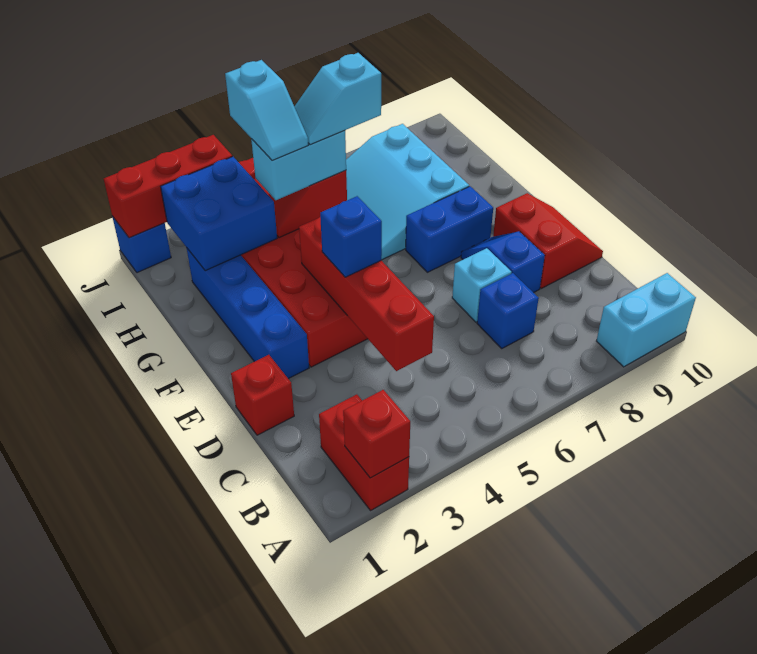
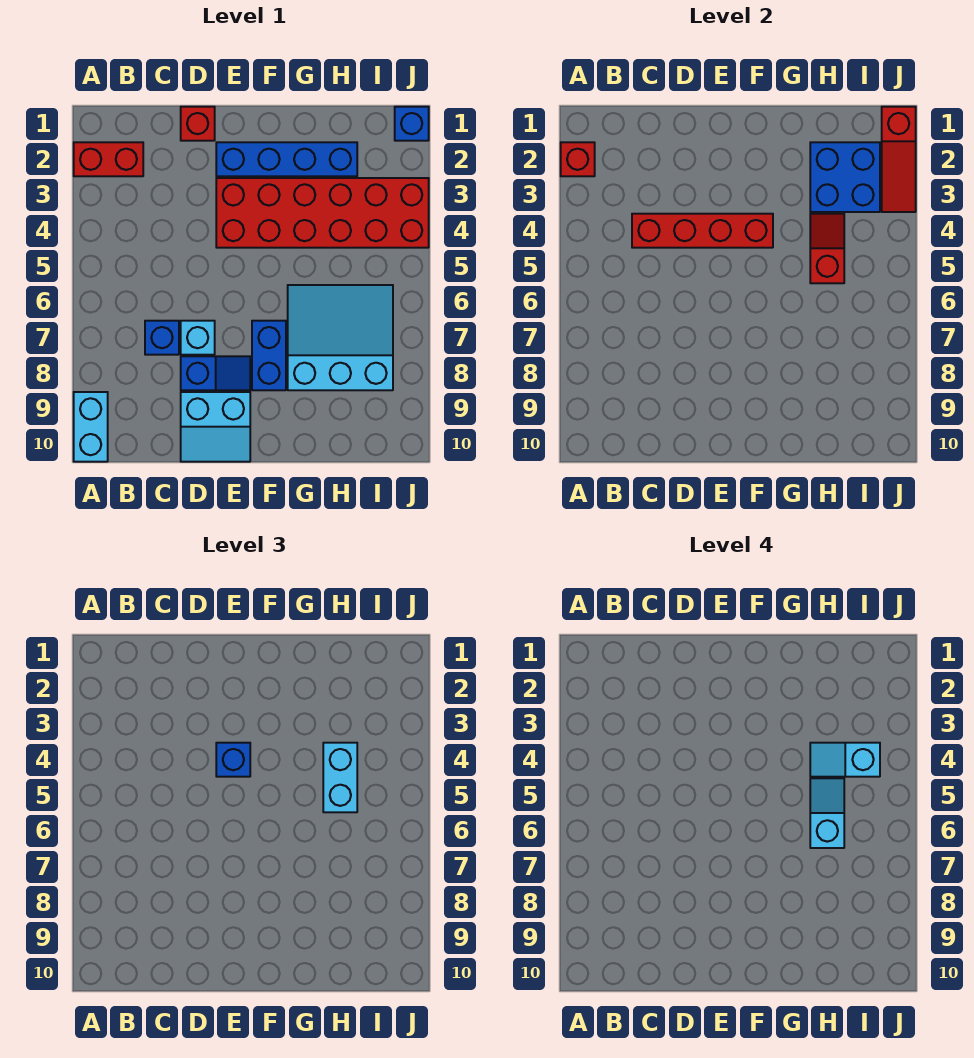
red 2x2 slope [493,193,603,288] -> cyan 2x2 slope [181,392,250,462]
red 1x3 brick [104,135,232,238] -> red 1x3 slope [882,107,916,212]

